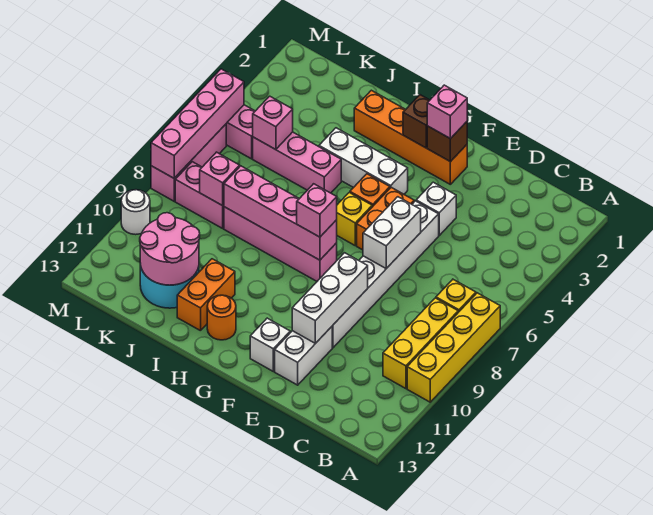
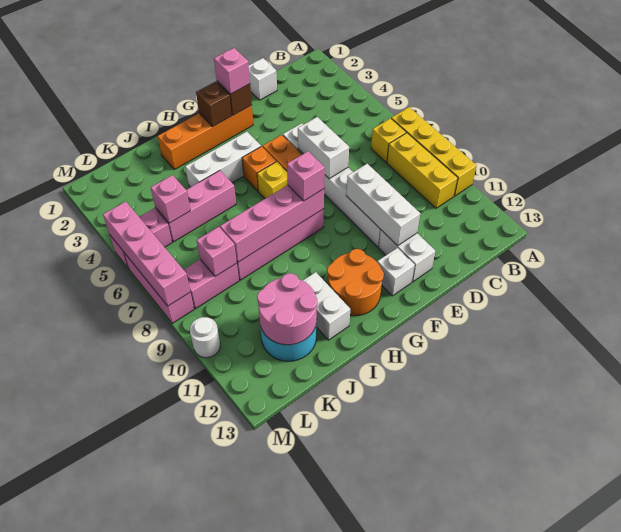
white 1x1 brick [416,182,456,235] -> white 1x1 brick moved to [249,58,277,100]
orange 1x1 round brick [207,295,236,340] -> orange 2x2 round brick [327,249,384,316]
orange 1x2 brick [177,259,235,331] -> white 1x2 brick [303,272,350,340]

